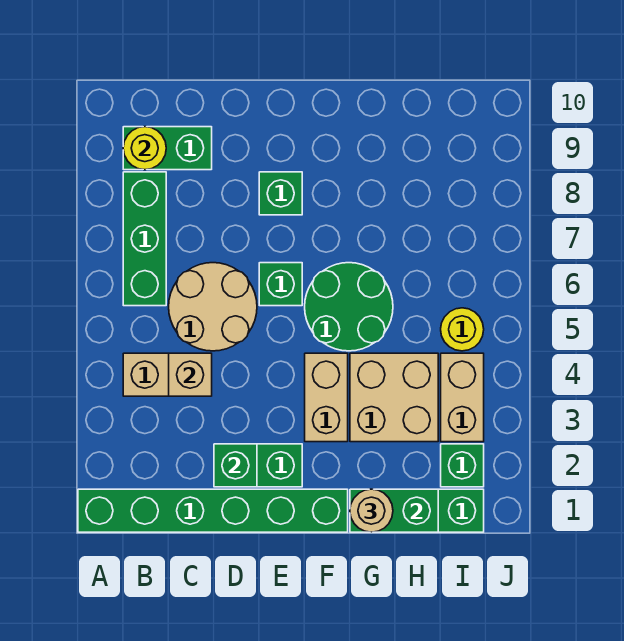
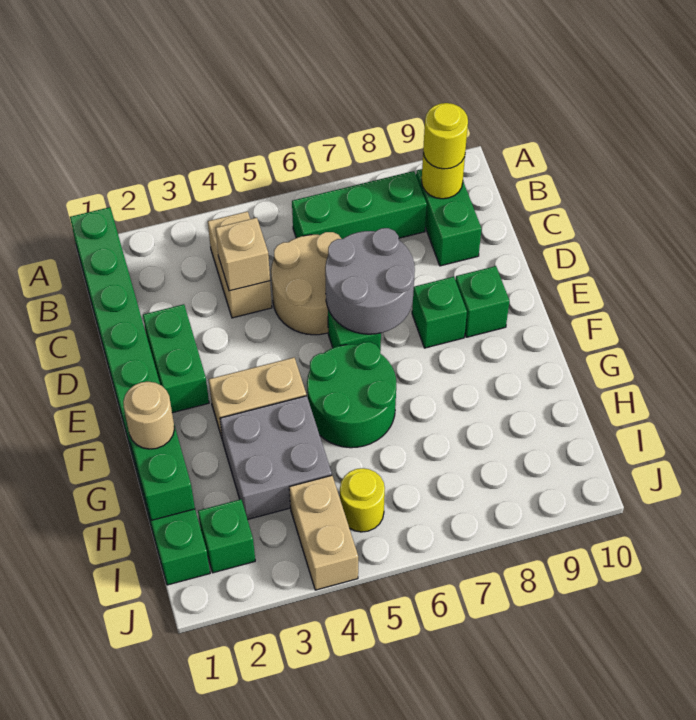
none -> yellow 1x1 round brick [423,103,468,169]
green 1x1 brick [214,444,257,487] -> green 1x1 brick moved to [455,266,509,337]
none -> grey 2x2 round brick [325,228,415,334]
tan 2x2 brick [350,353,438,442] -> grey 2x2 brick [220,396,332,519]
tan 1x2 brick [441,353,484,442] -> tan 1x2 brick turned to [289,475,358,590]

